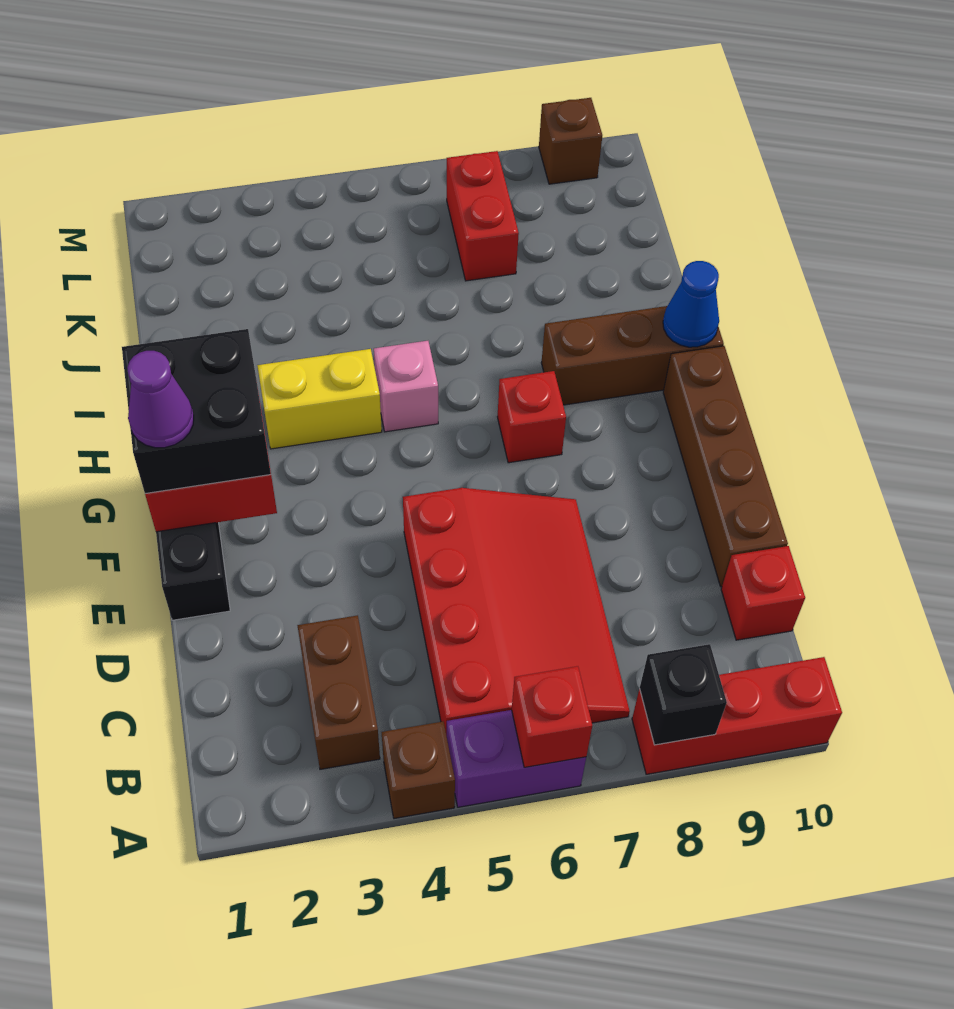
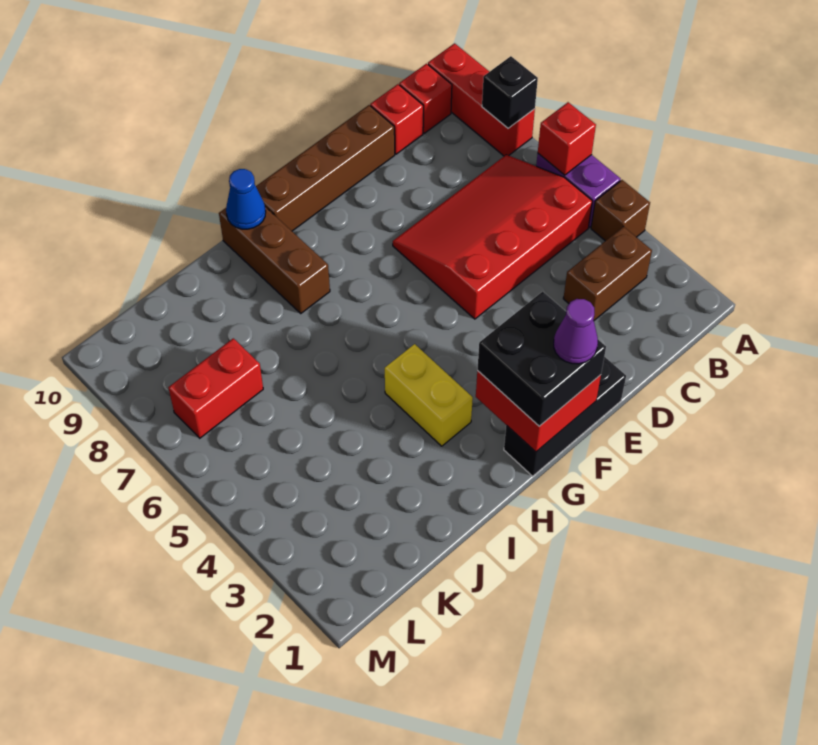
red 1x1 brick [498,371,566,463] -> red 1x1 brick moved to [399,64,452,133]
pink 1x1 brick [374,341,438,432] -> none
brown 1x1 brick [539,98,602,184] -> none

